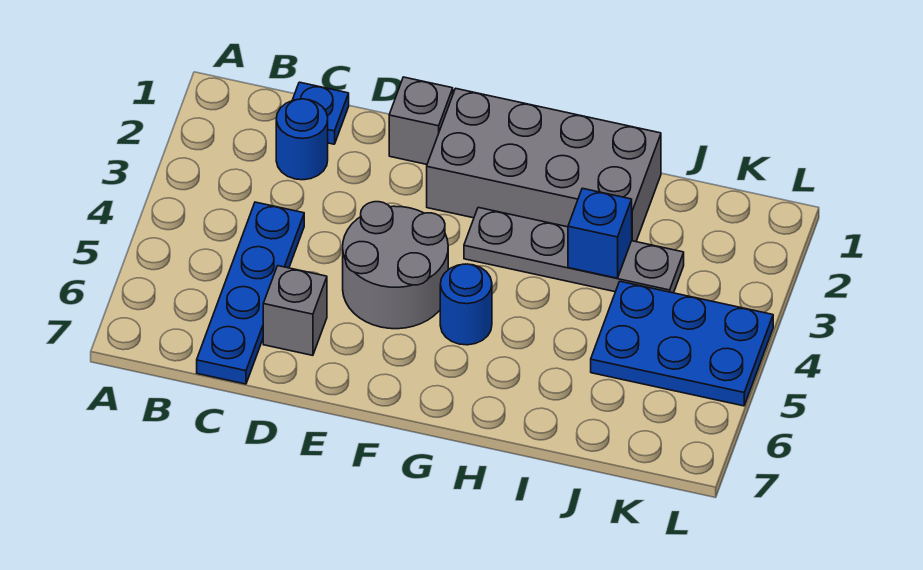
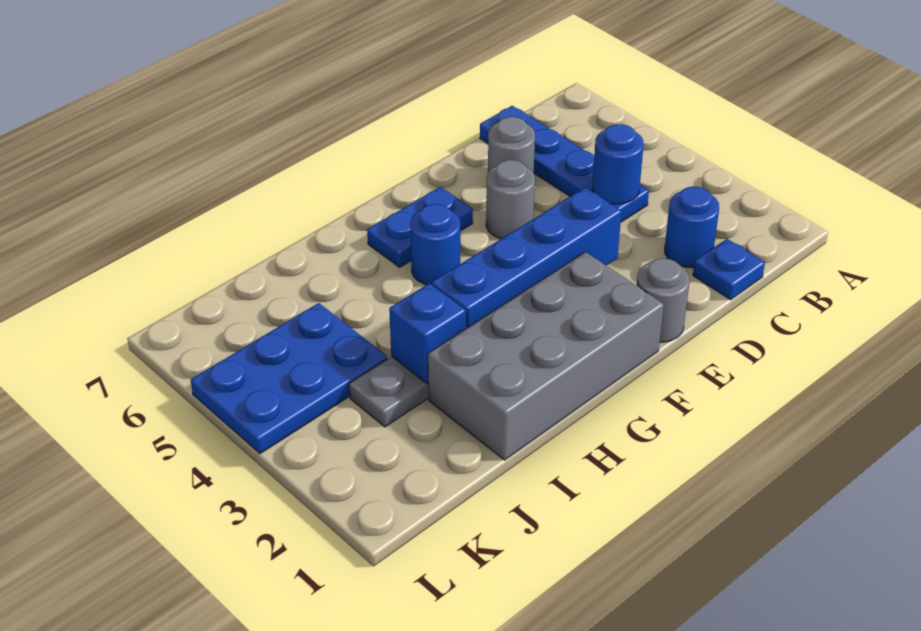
none -> blue 1x1 round brick [592,124,644,204]
grey 1x1 brick [263,266,327,355] -> grey 1x1 round brick [488,117,535,173]
grey 1x1 brick [389,77,453,164] -> grey 1x1 round brick [637,258,690,342]
none -> blue 1x4 brick [431,188,622,328]
grey 2x2 round brick [343,202,448,329] -> grey 1x1 round brick [486,160,535,239]
none -> blue 1x2 plate [367,187,473,267]

